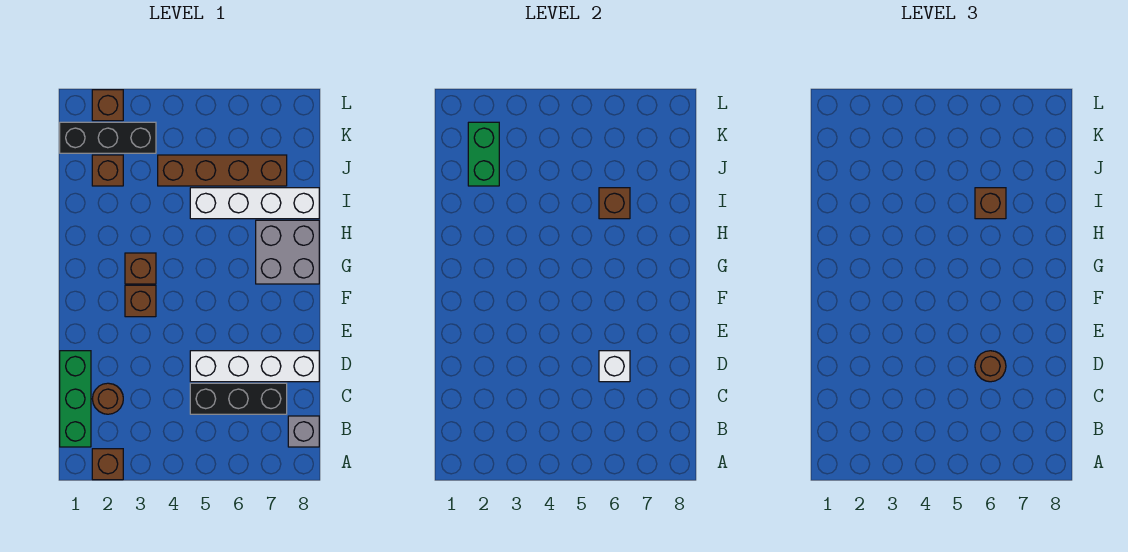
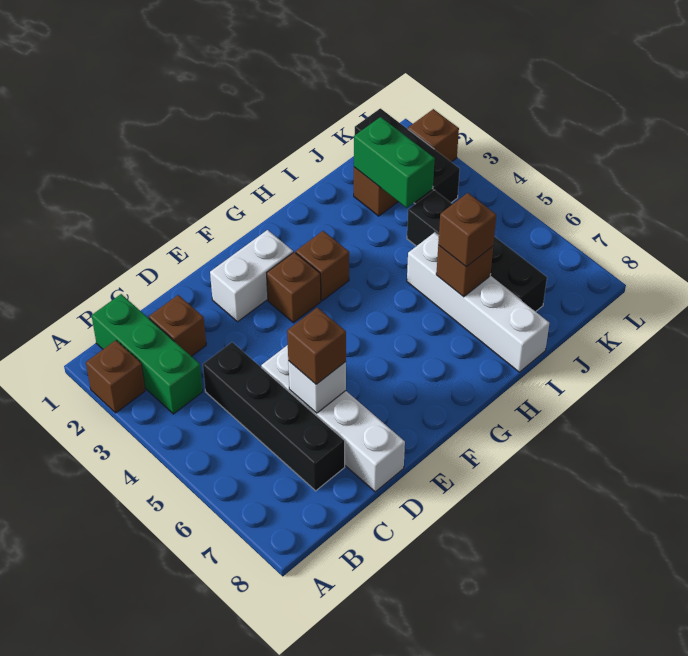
green 1x3 brick [60,351,91,447] -> green 1x3 brick turned to [92,294,203,414]
grey 1x1 brick [288,416,319,447] -> none
brown 1x1 round brick [92,383,123,414] -> brown 1x1 brick [149,295,206,356]
black 1x3 brick [190,383,287,414] -> black 1x4 brick [203,342,345,491]
brown 1x1 round brick [975,351,1006,382] -> brown 1x1 brick [287,307,346,384]
none -> white 1x2 brick [210,230,293,322]
grey 2x2 brick [256,220,319,284] -> none
green 1x2 brick [468,122,499,186] -> green 1x2 brick turned to [354,117,435,208]
brown 1x4 brick [158,155,287,186] -> black 1x4 brick [407,190,547,312]

